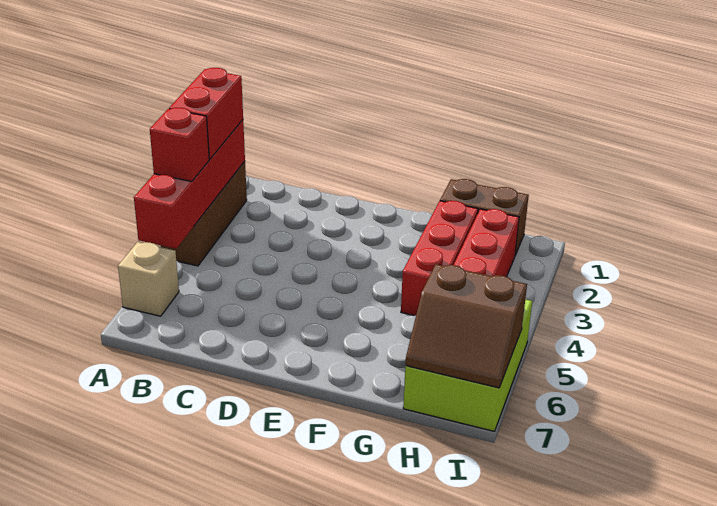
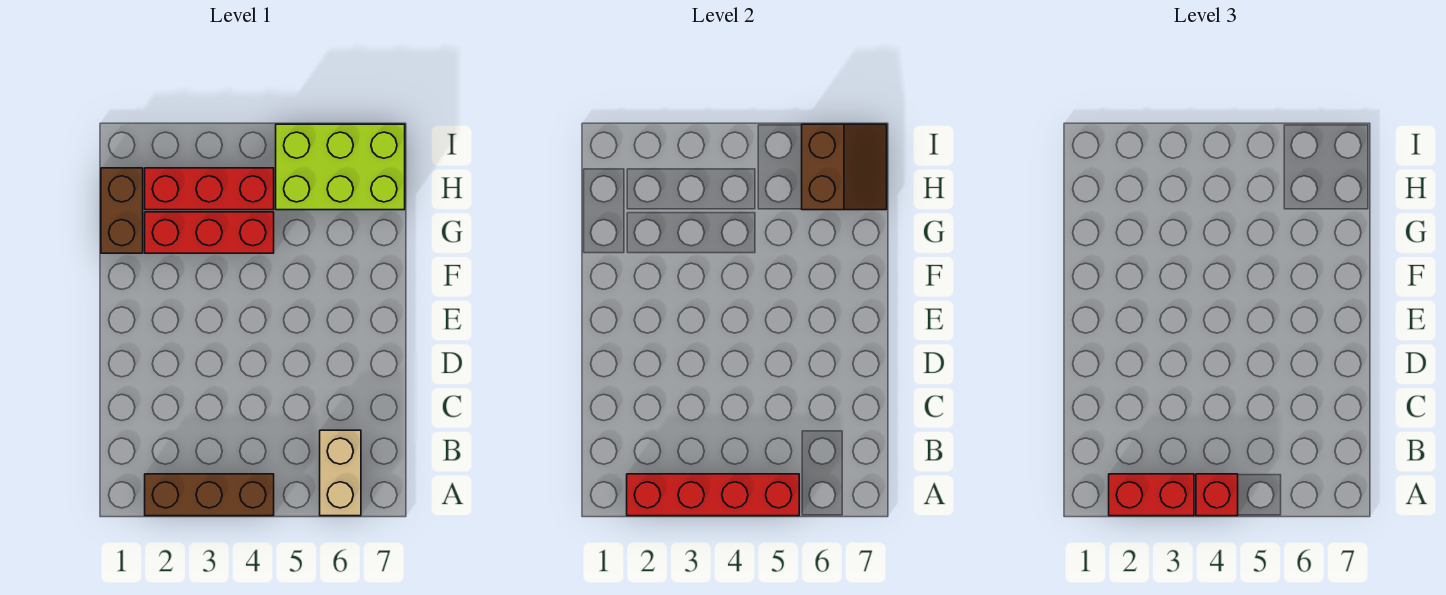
tan 1x1 brick [118,242,179,316] -> tan 1x2 brick [320,430,361,516]

